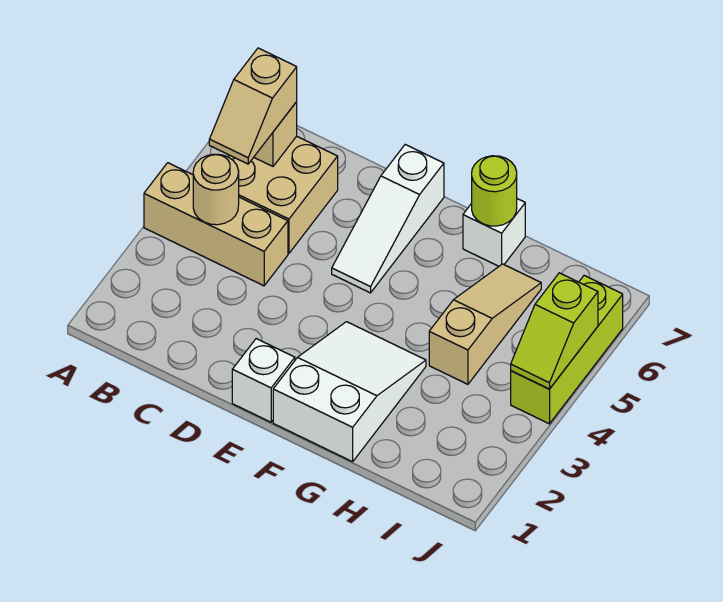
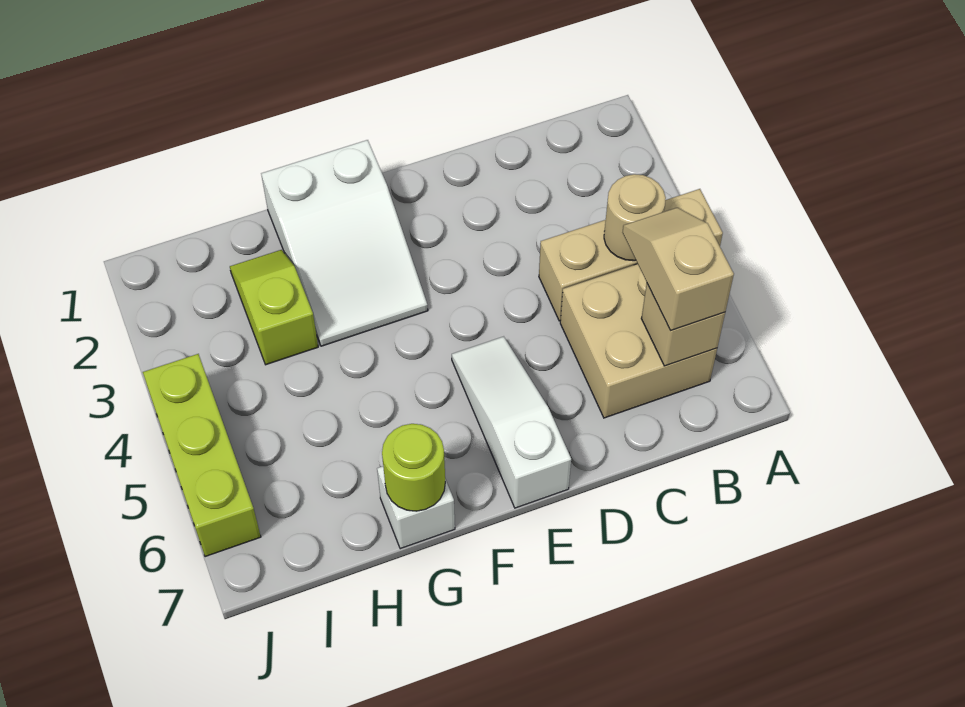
white 1x1 brick [232,339,295,422] -> none
tan 1x3 slope [429,264,541,384] -> none
lime 1x2 slope [511,273,598,389] -> lime 1x2 slope moved to [230,250,318,365]

